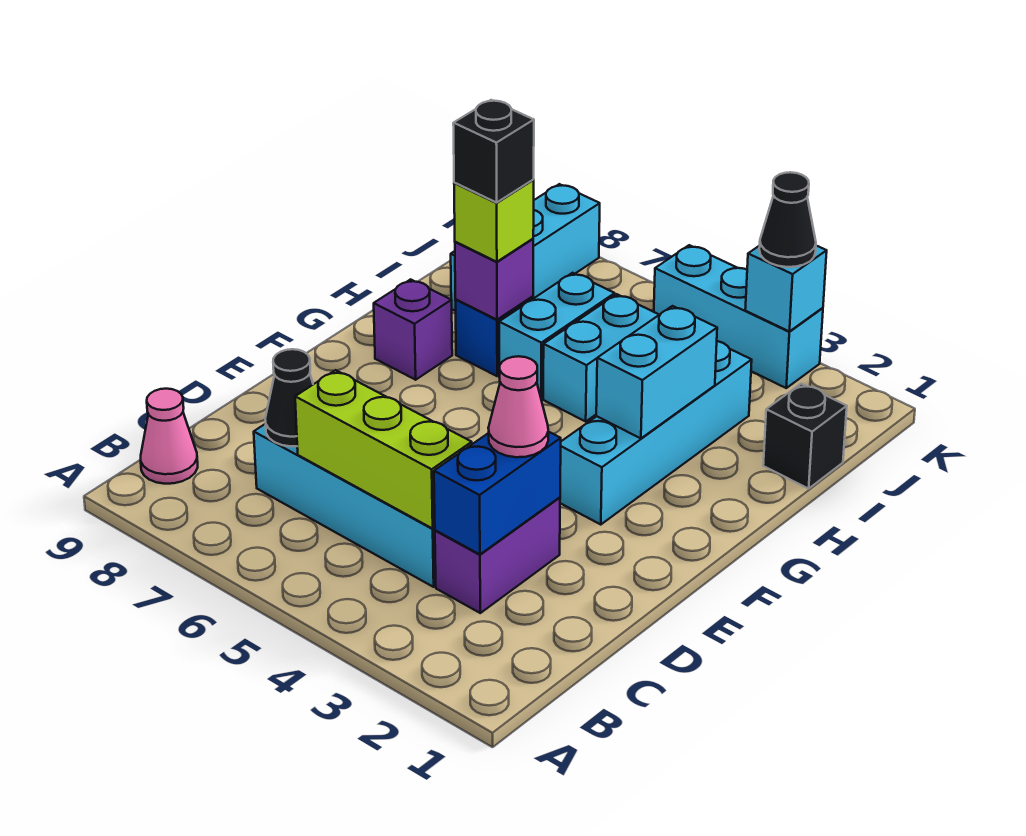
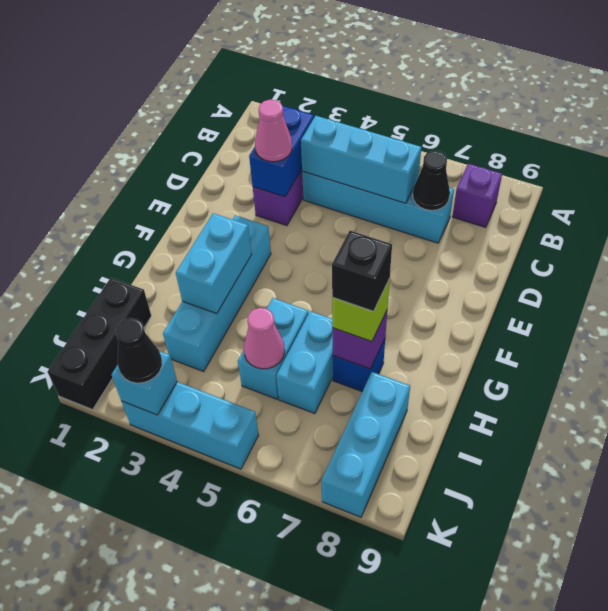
pink 1x1 cone [141,389,198,484] -> pink 1x1 cone moved to [244,308,285,369]
lime 1x3 brick [295,370,472,528] -> cyan 1x3 brick [301,116,421,203]
purple 1x1 brick [374,279,452,380] -> purple 1x1 brick moved to [452,164,502,227]
black 1x1 brick [763,384,847,489] -> black 1x3 brick [47,278,151,410]

